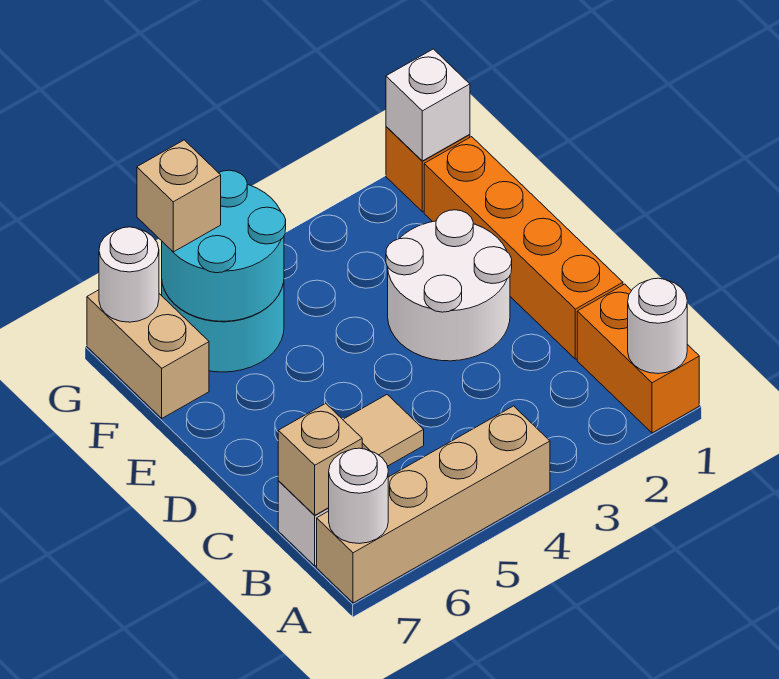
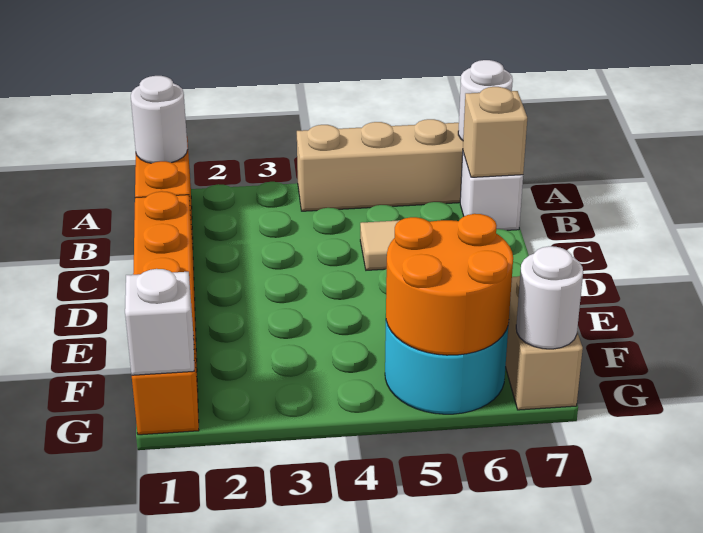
white 2x2 round brick [386,210,512,361] -> none
cyan 2x2 round brick [162,170,286,321] -> orange 2x2 round brick [386,214,513,355]
tan 1x1 brick [137,140,221,252] -> none

